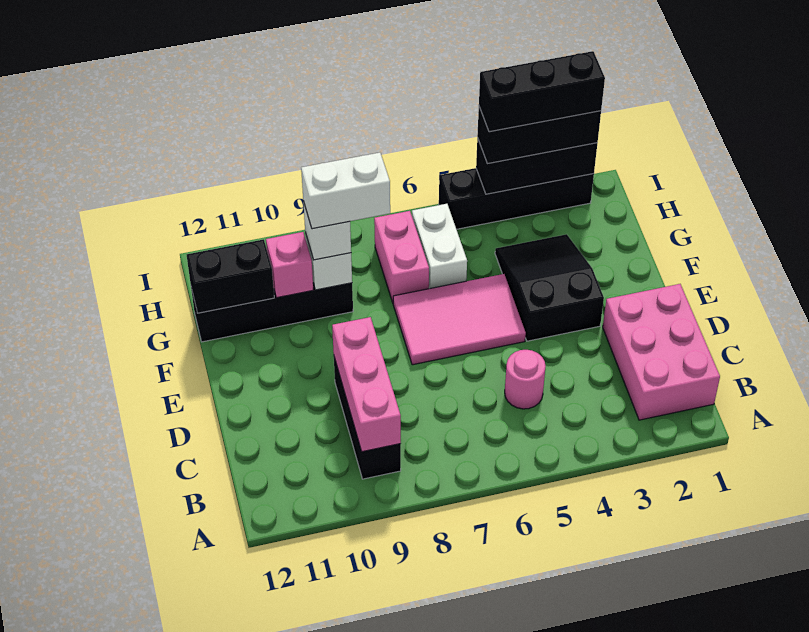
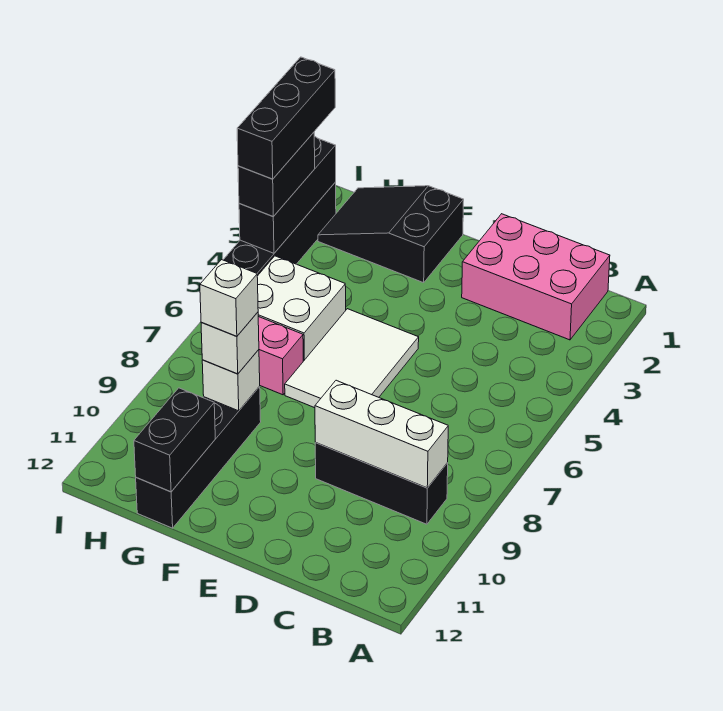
pink 1x3 brick [332,317,401,452] -> white 1x3 brick [315,380,448,488]
pink 1x1 round brick [505,350,546,409] -> none
black 2x3 slope [495,234,604,341] -> black 2x3 slope moved to [318,186,464,283]
pink 2x3 tile [393,274,526,365] -> white 2x3 tile [285,309,419,408]
white 1x2 brick [412,204,467,289] -> white 2x2 brick [257,256,346,361]
white 1x2 brick [301,153,390,229] -> white 1x1 brick [200,260,258,336]
pink 1x1 brick [266,232,313,298] -> none
black 1x3 brick [477,107,601,164] -> black 1x2 brick [238,132,315,217]

